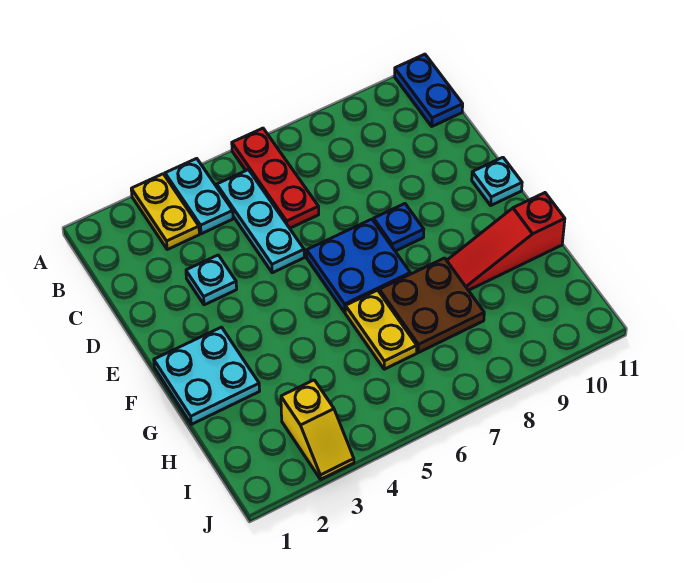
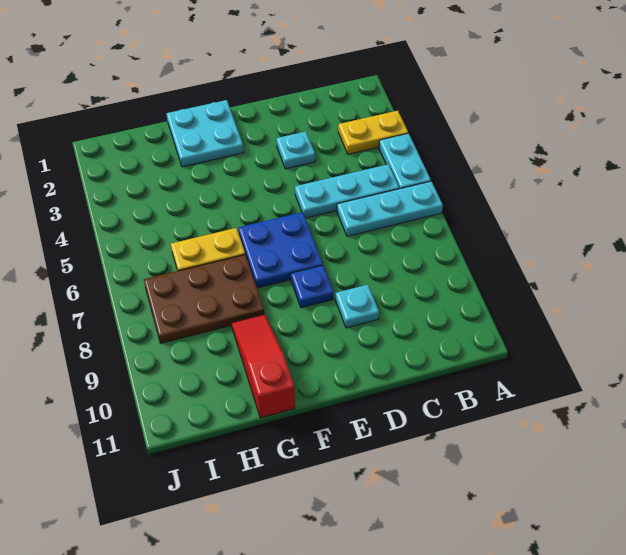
cyan 1x2 plate [165,158,233,234] -> cyan 1x2 plate turned to [379,133,431,189]
red 1x3 plate [232,128,319,228] -> cyan 1x3 plate [337,181,443,236]
blue 1x2 plate [395,54,463,126] -> none
cyan 1x1 plate [472,157,522,205] -> cyan 1x1 plate moved to [335,285,379,328]
brown 2x2 plate [379,258,484,353] -> brown 2x3 plate [144,255,264,343]
yellow 1x2 slope [281,380,354,479] -> none

